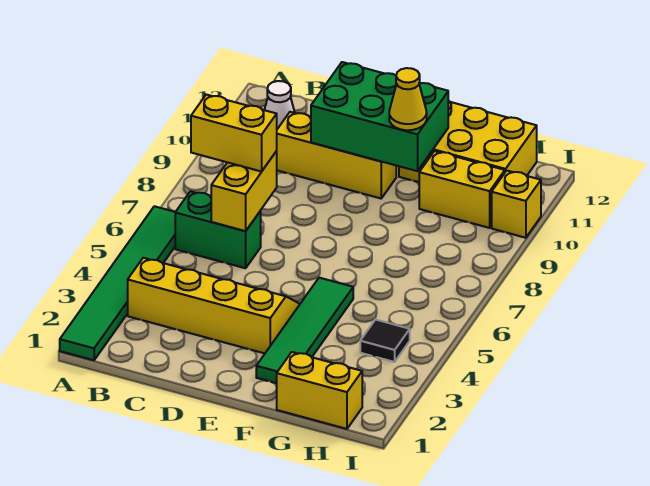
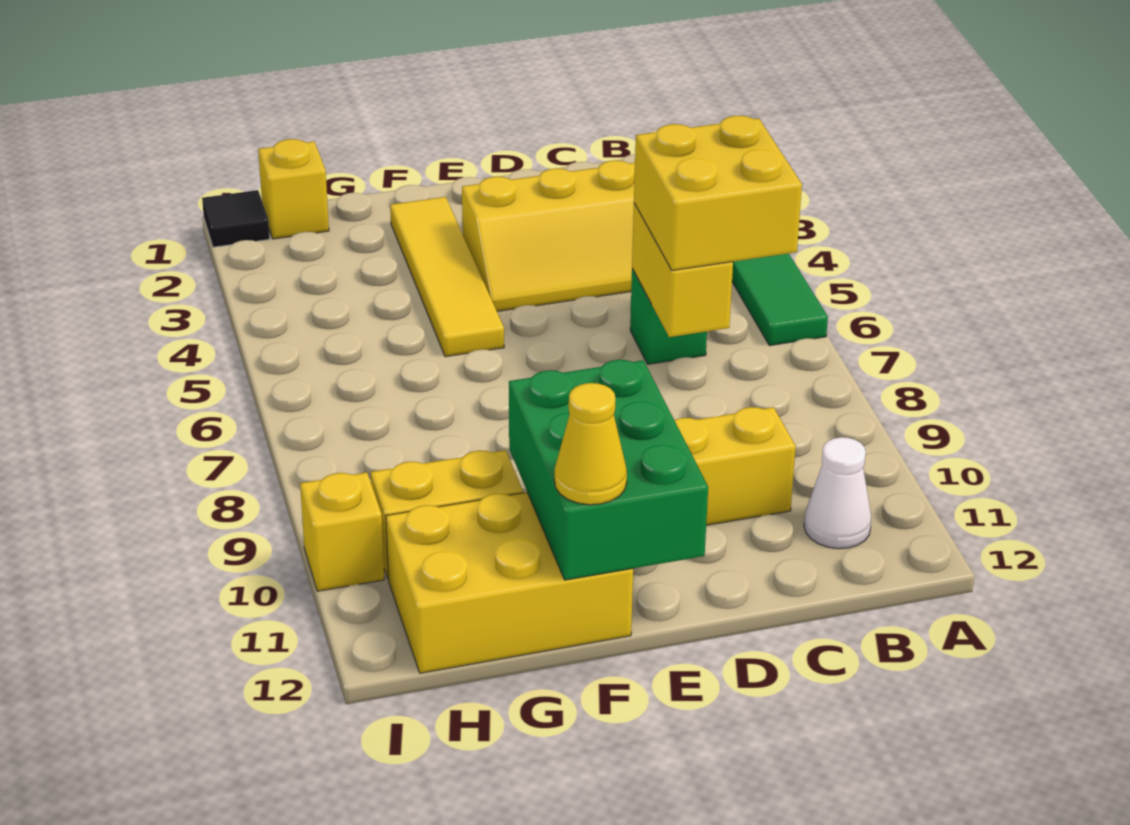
green 1x2 brick [175,191,261,268] -> green 1x1 brick [630,269,707,364]
yellow 1x2 brick [191,95,277,172] -> yellow 2x2 brick [634,116,802,270]
green 2x3 brick [311,62,448,171] -> green 2x3 brick turned to [509,360,708,580]
green 1x4 tile [256,278,353,383] -> yellow 1x4 tile [390,197,504,357]
yellow 1x1 cone [389,68,427,130] -> yellow 1x1 cone moved to [554,383,627,505]
yellow 1x2 brick [277,352,362,429] -> yellow 1x1 brick [258,139,329,239]
black 1x1 tile [360,320,410,362] -> black 1x1 tile moved to [202,190,270,247]

